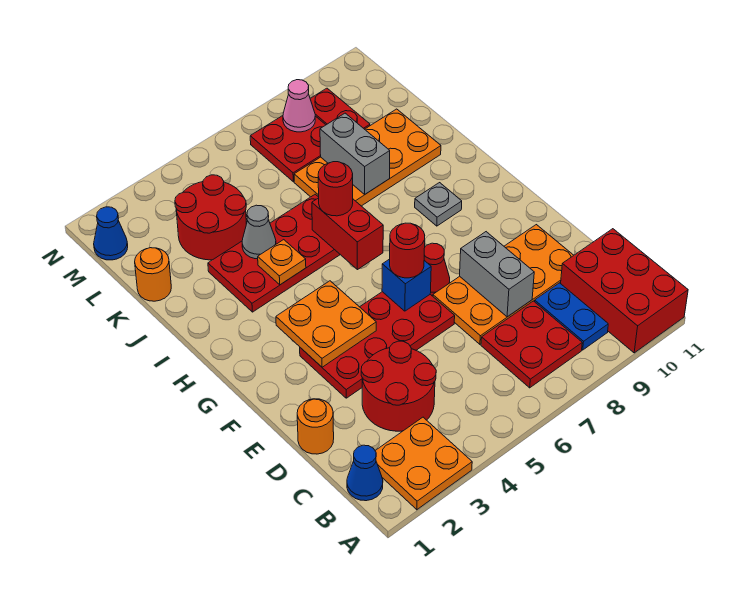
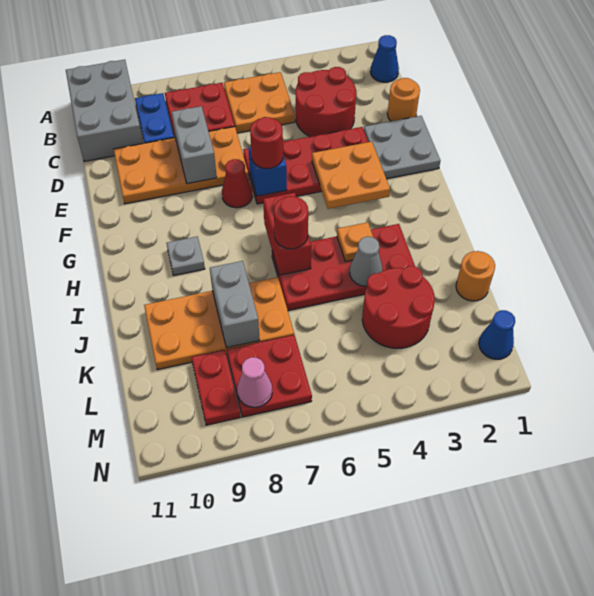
orange 2x2 plate [375,417,472,510] -> orange 2x2 plate moved to [224,72,295,133]
red 2x3 brick [561,229,688,353] -> grey 2x3 brick [66,60,143,161]
none -> grey 2x2 plate [364,116,440,179]

